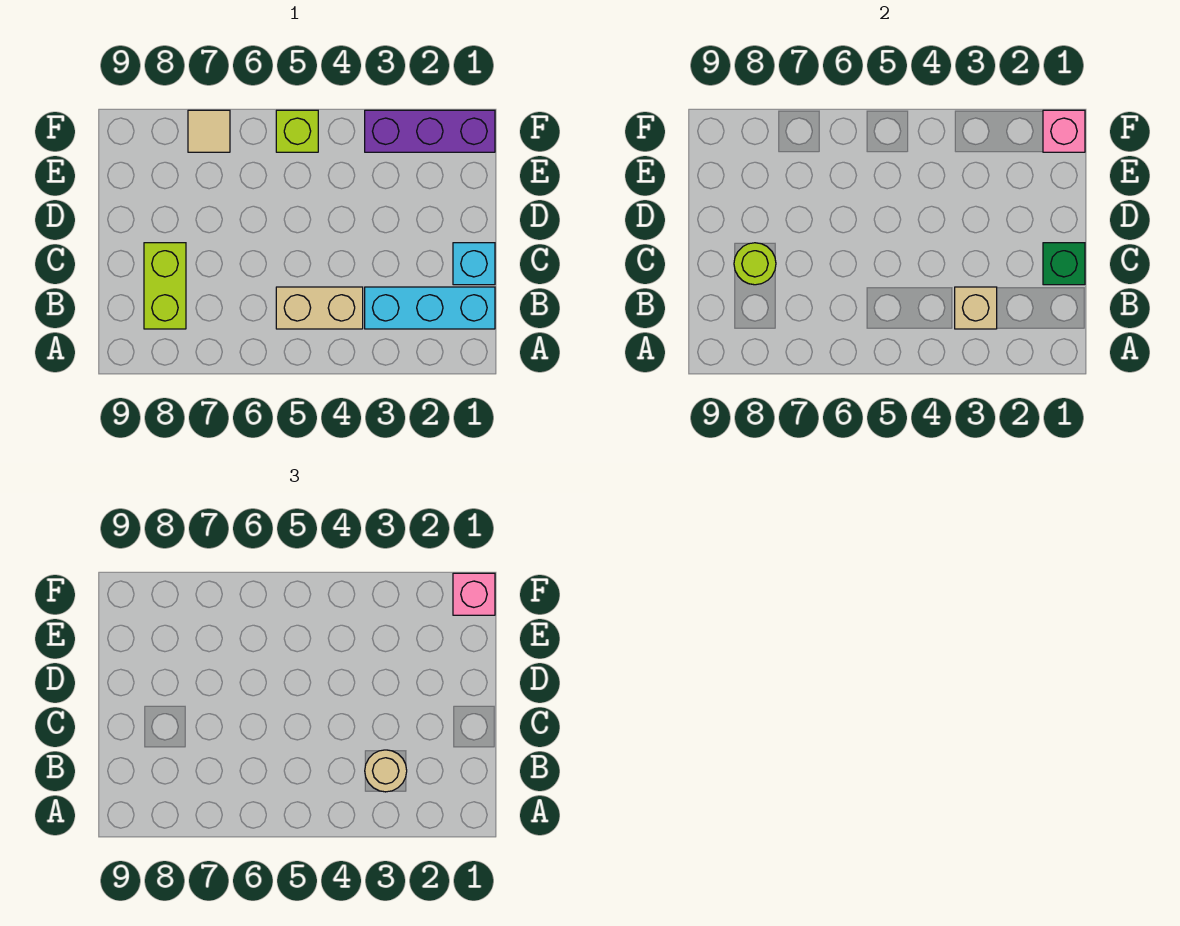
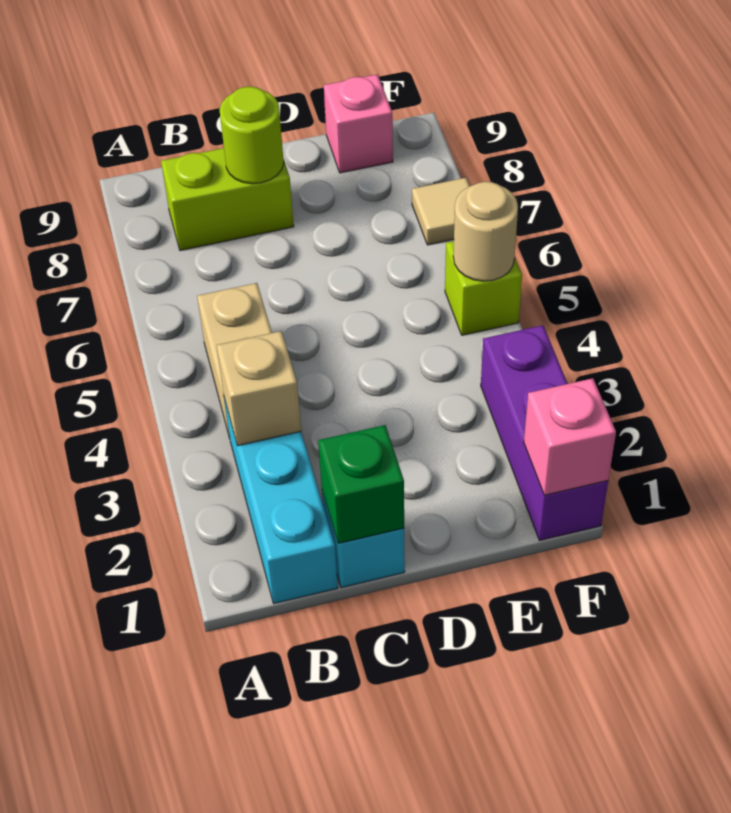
tan 1x1 round brick [365,750,407,792] -> tan 1x1 round brick moved to [453,182,518,281]
pink 1x1 brick [453,573,495,615] -> pink 1x1 brick moved to [324,74,393,173]

